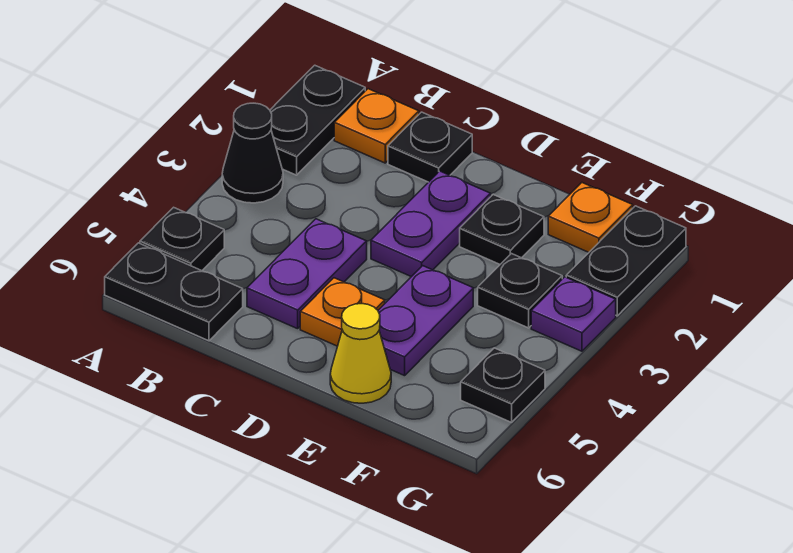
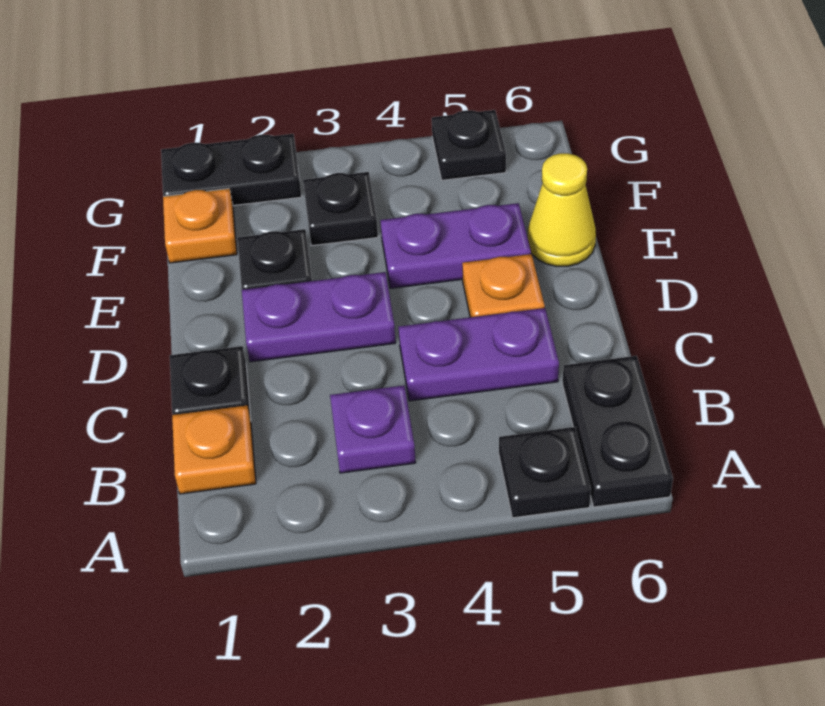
black 1x2 plate [270,65,365,175] -> none
black 1x1 cone [222,103,283,203] -> none
purple 1x1 plate [531,277,616,351] -> purple 1x1 plate moved to [330,385,416,473]

